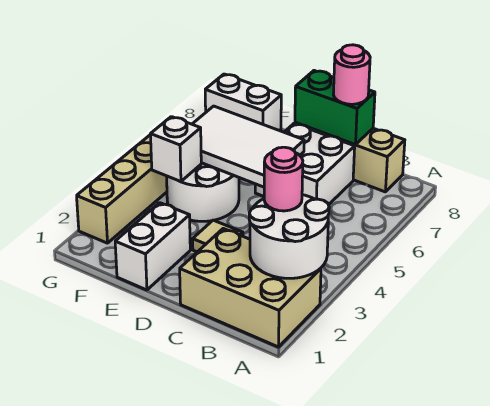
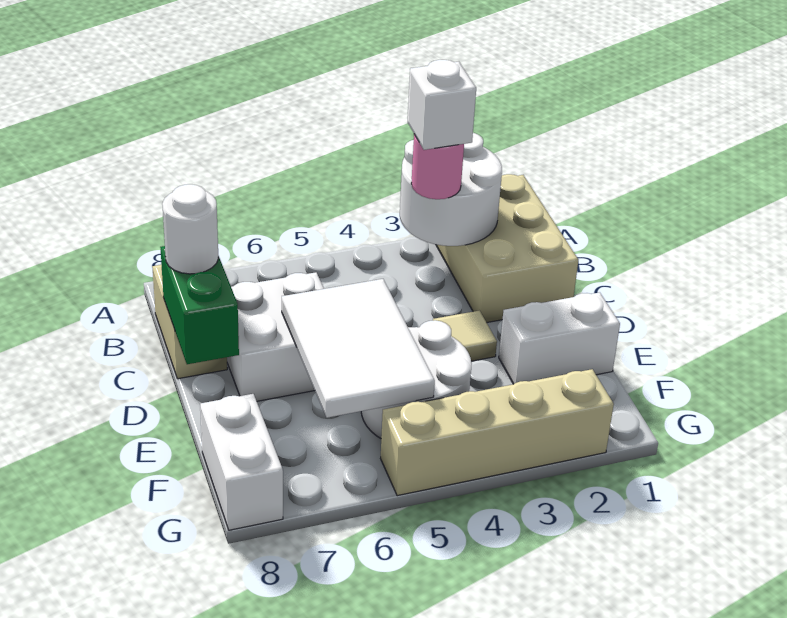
pink 1x1 round brick [333,45,370,104] -> white 1x1 round brick [162,184,218,274]
white 1x1 brick [150,117,201,182] -> white 1x1 brick moved to [408,60,476,150]

